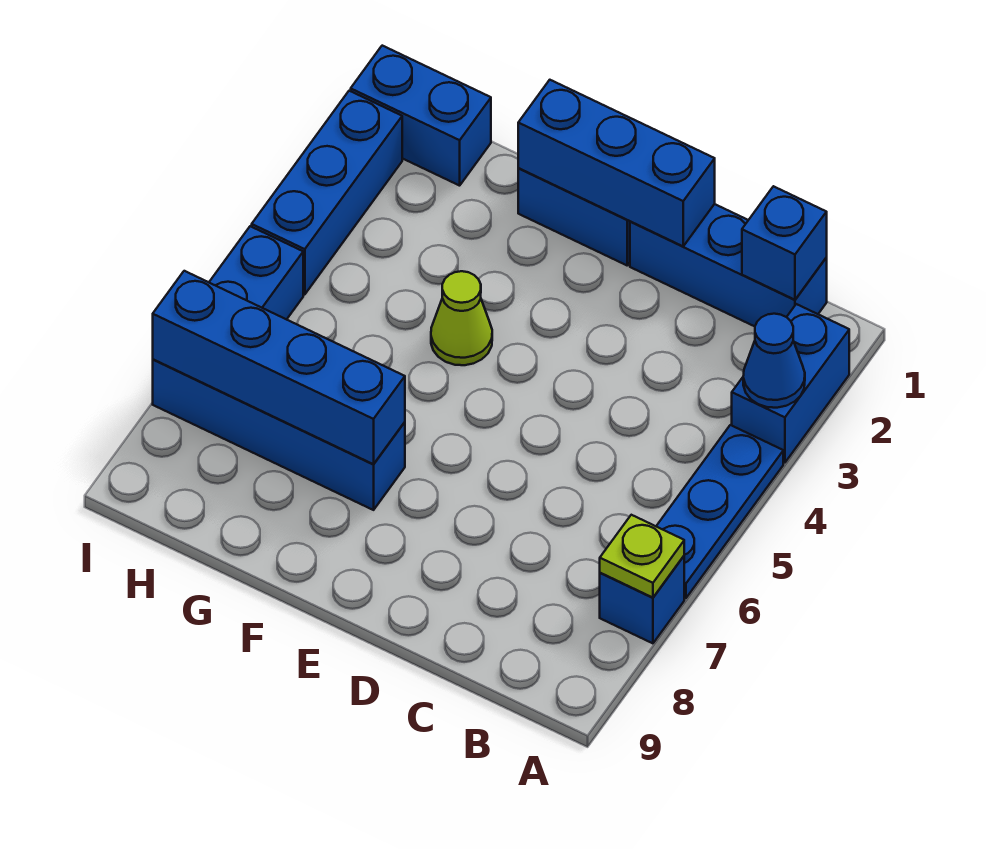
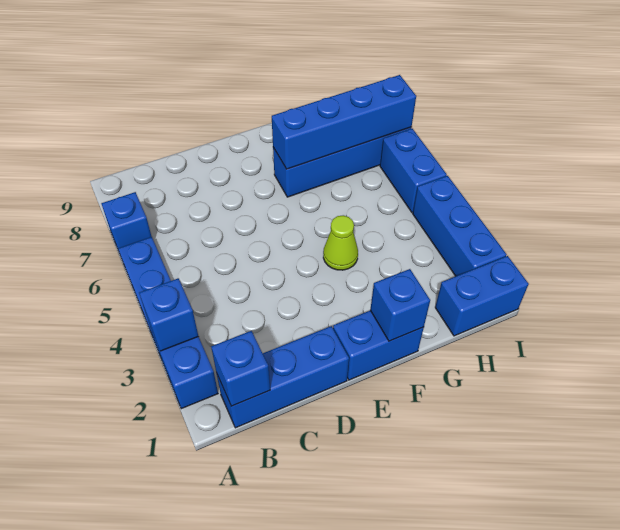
blue 1x1 cone [743,314,805,408] -> blue 1x1 brick [139,278,198,351]
lime 1x1 plate [600,515,684,598] -> none
blue 1x3 brick [518,80,715,246] -> blue 1x1 brick [370,269,430,341]

